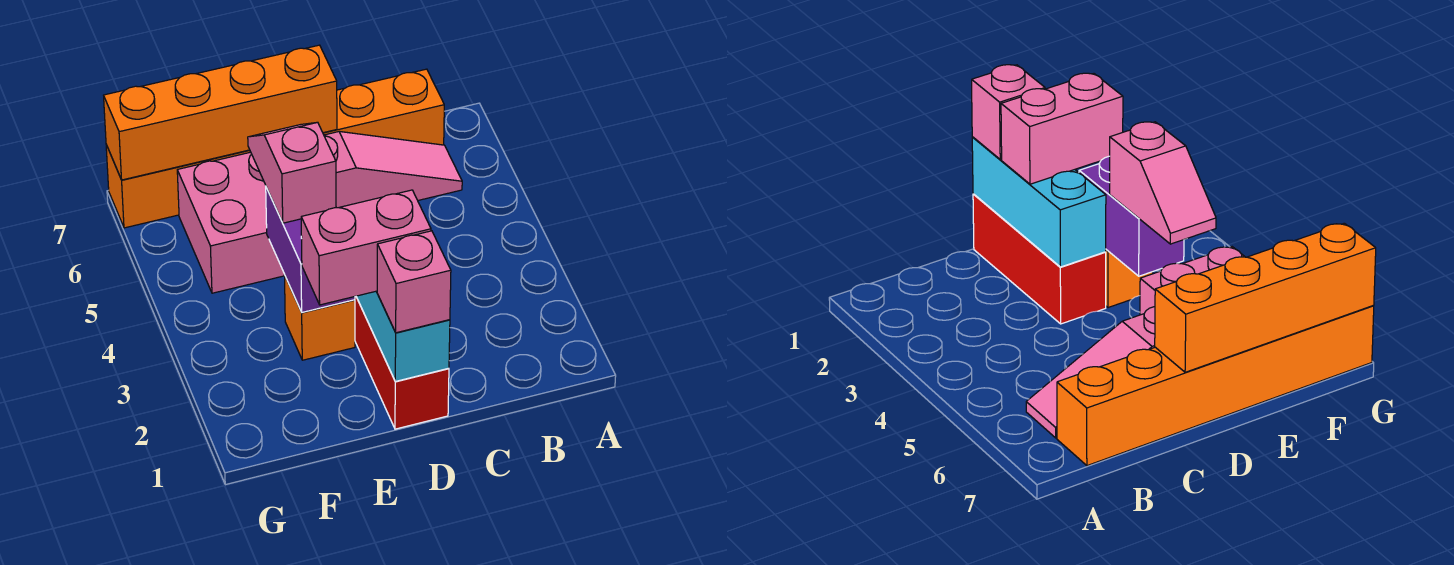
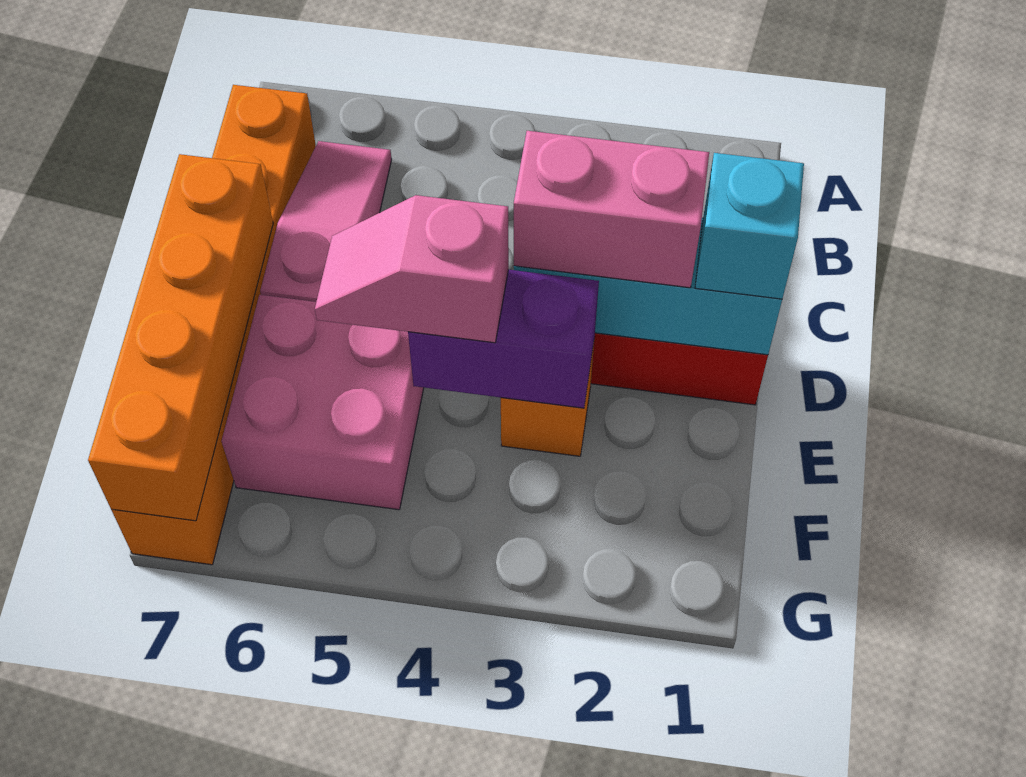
pink 1x1 brick [377,231,451,333] -> cyan 1x1 brick [695,153,804,299]
pink 1x2 brick [301,190,431,305] -> pink 1x2 brick turned to [514,131,709,288]

